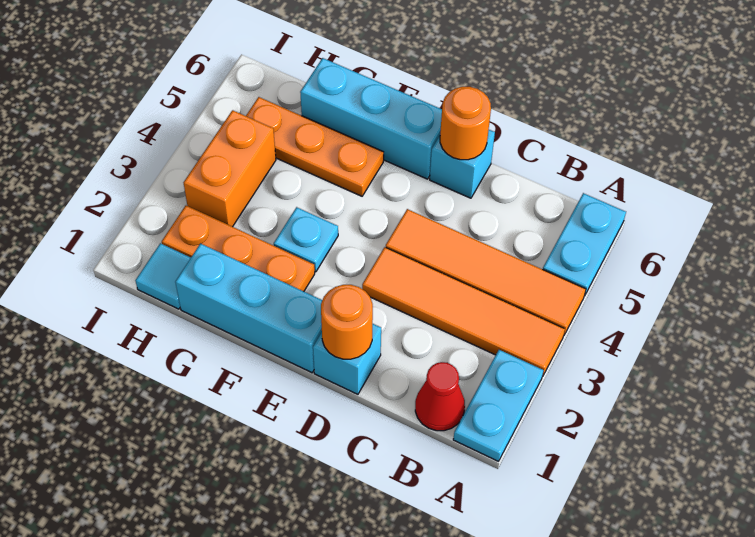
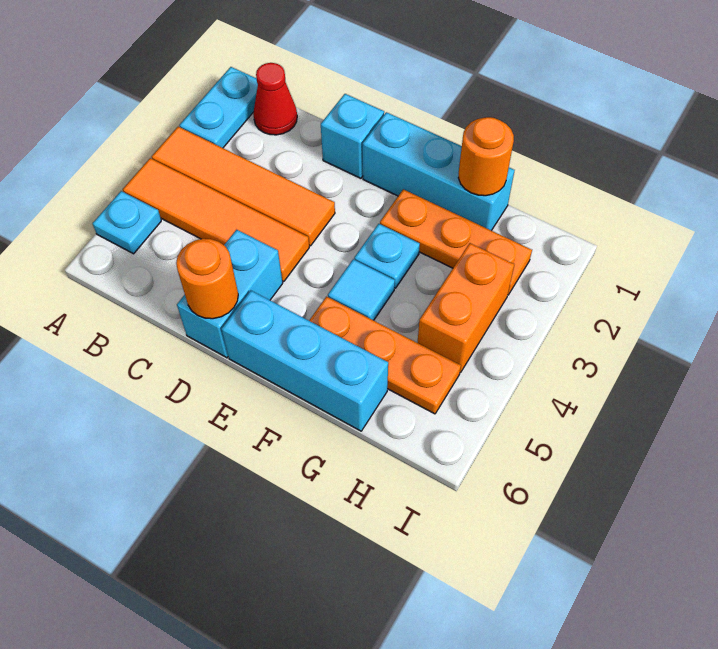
cyan 1x2 plate [543,193,626,296] -> cyan 1x1 plate [93,191,161,254]
orange 1x1 round brick [321,285,373,359] -> orange 1x1 round brick moved to [458,117,514,196]
cyan 1x1 brick [430,130,495,198] -> cyan 1x2 brick [177,230,283,358]
cyan 1x1 tile [135,243,191,309] -> cyan 1x1 tile moved to [328,259,395,320]

